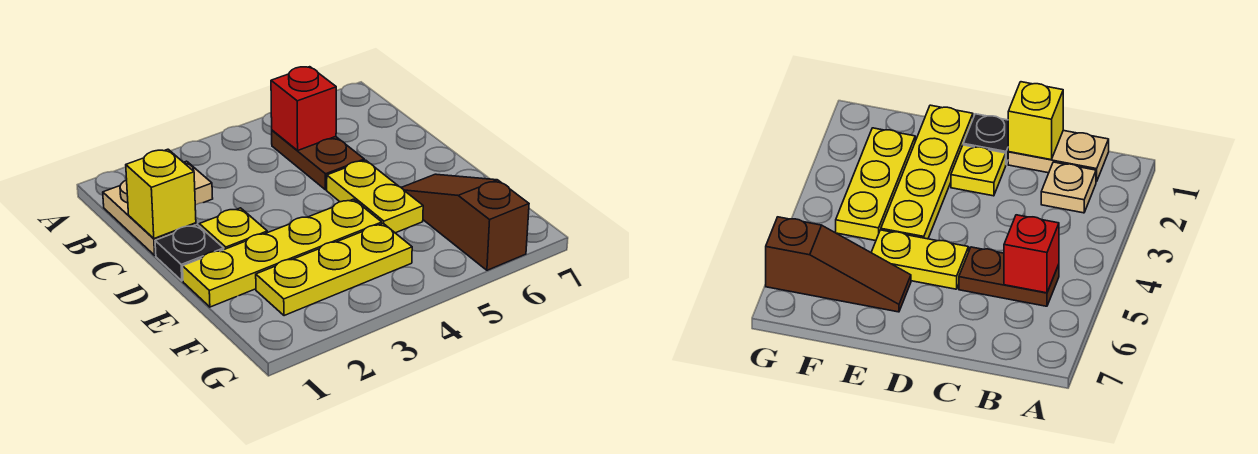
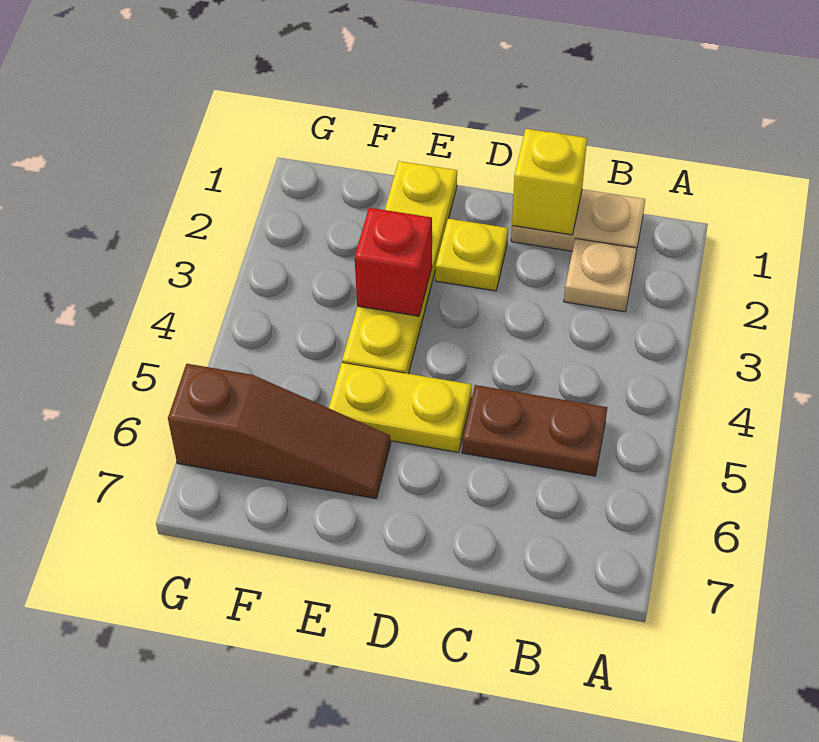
red 1x1 brick [271,67,336,150] -> red 1x1 brick moved to [355,208,432,316]
black 1x1 plate [155,225,224,281] -> none
yellow 1x3 plate [256,223,412,316] -> none

